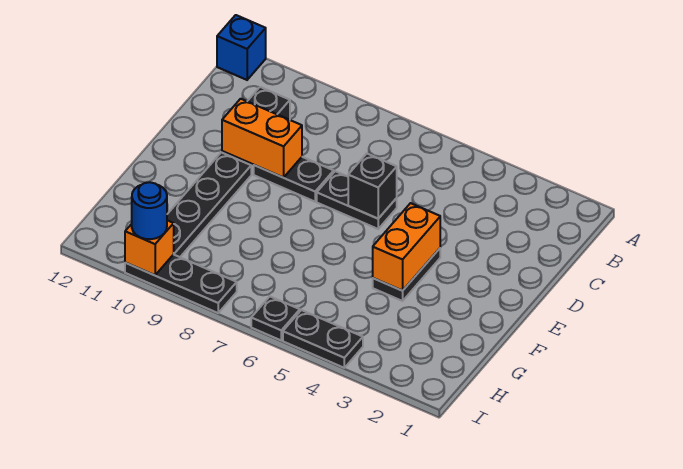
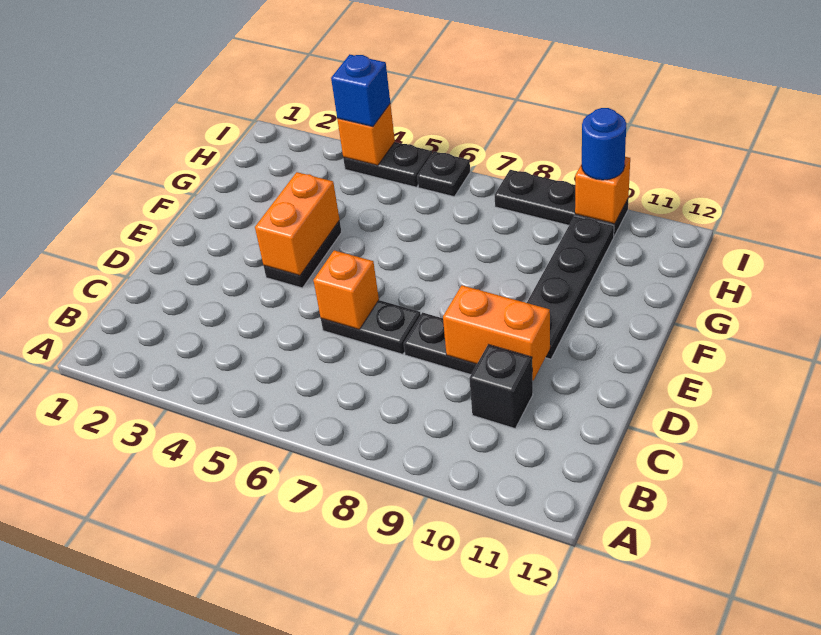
blue 1x1 brick [217,15,266,80] -> blue 1x1 brick moved to [331,54,390,127]
black 1x1 brick [348,154,397,219] -> orange 1x1 brick [313,250,379,330]
none -> orange 1x1 brick [337,104,395,165]

